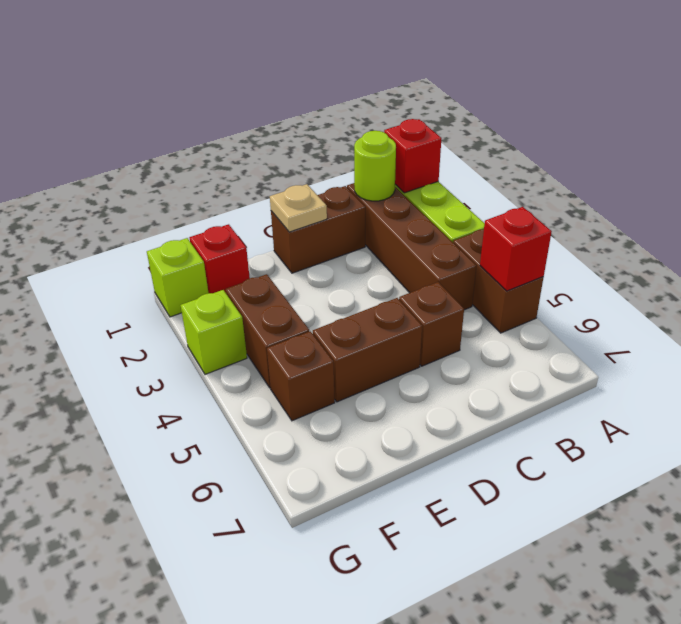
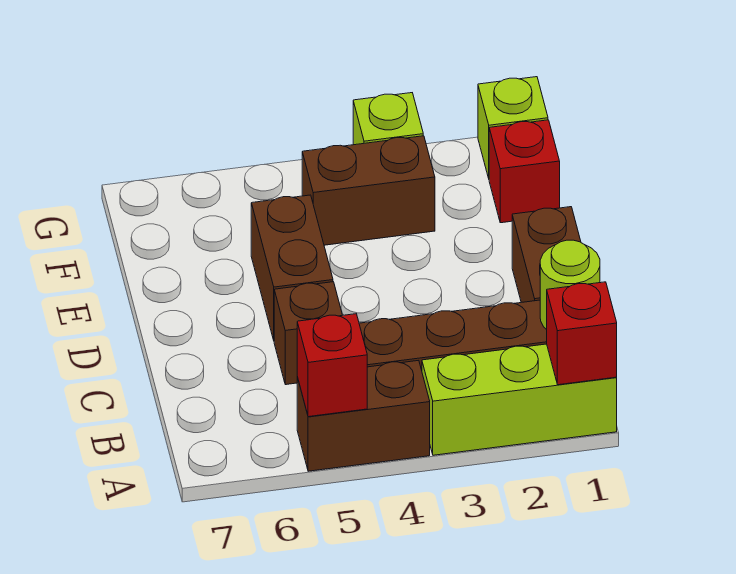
tan 1x1 plate [270,184,327,232] -> none
brown 1x1 brick [267,331,335,421] -> none

